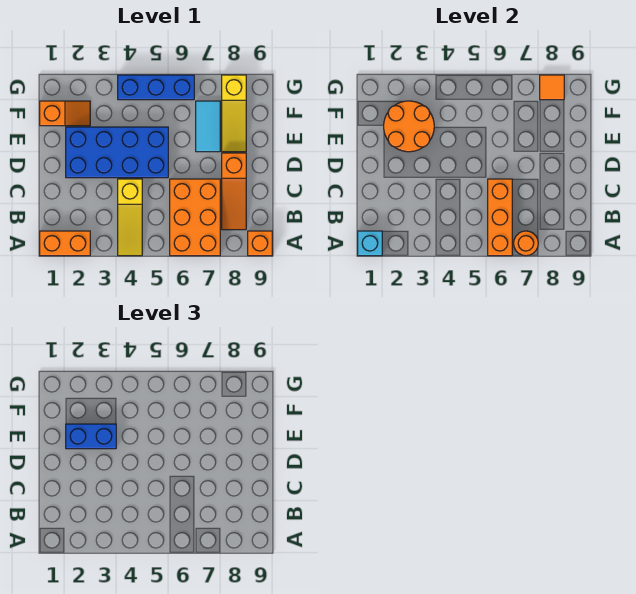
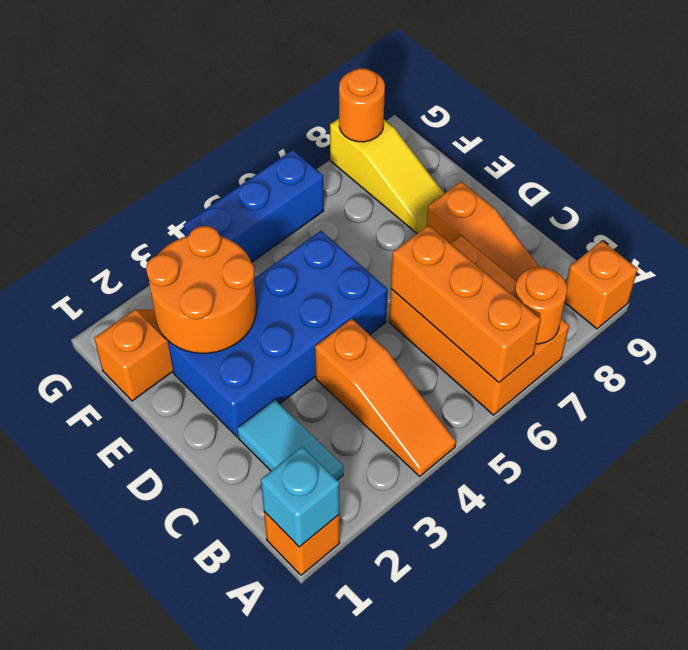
orange 1x2 brick [40,231,90,256] -> orange 1x1 brick [264,512,340,575]
yellow 1x3 slope [118,179,142,256] -> orange 1x3 slope [315,319,456,476]
blue 1x2 brick [66,424,116,449] -> none
cyan 1x2 tile [196,101,220,152] -> cyan 1x2 tile moved to [237,400,343,480]
orange 1x1 tile [540,75,564,100] -> orange 1x1 round brick [339,68,385,142]

